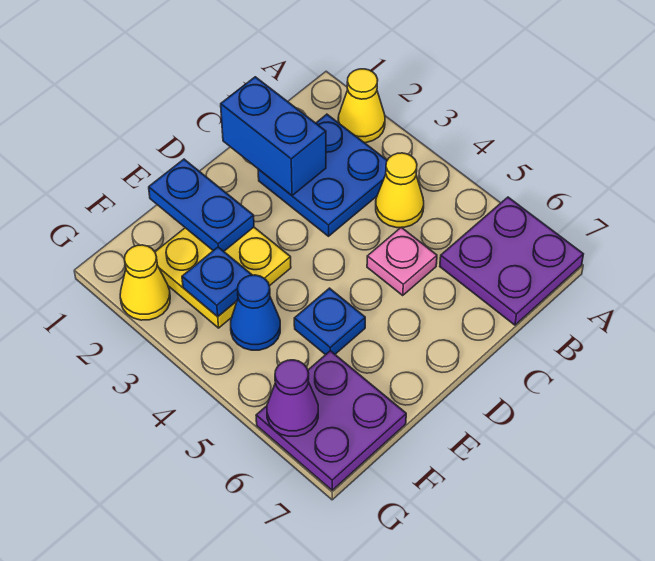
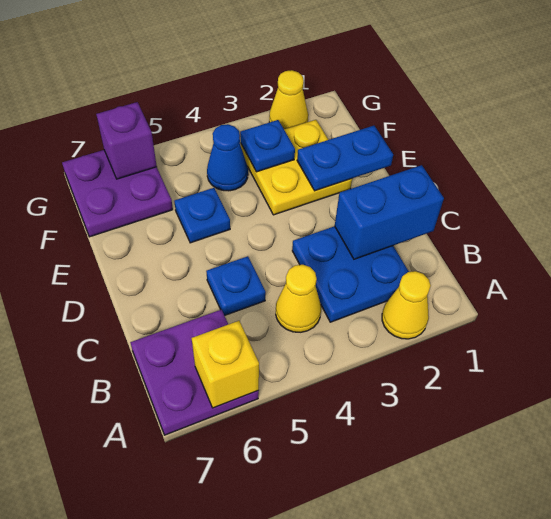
none -> yellow 1x1 brick [192,321,259,408]
pink 1x1 plate [367,227,437,295] -> blue 1x1 plate [206,256,266,316]
purple 1x1 cone [267,360,318,436] -> purple 1x1 brick [96,102,157,179]

